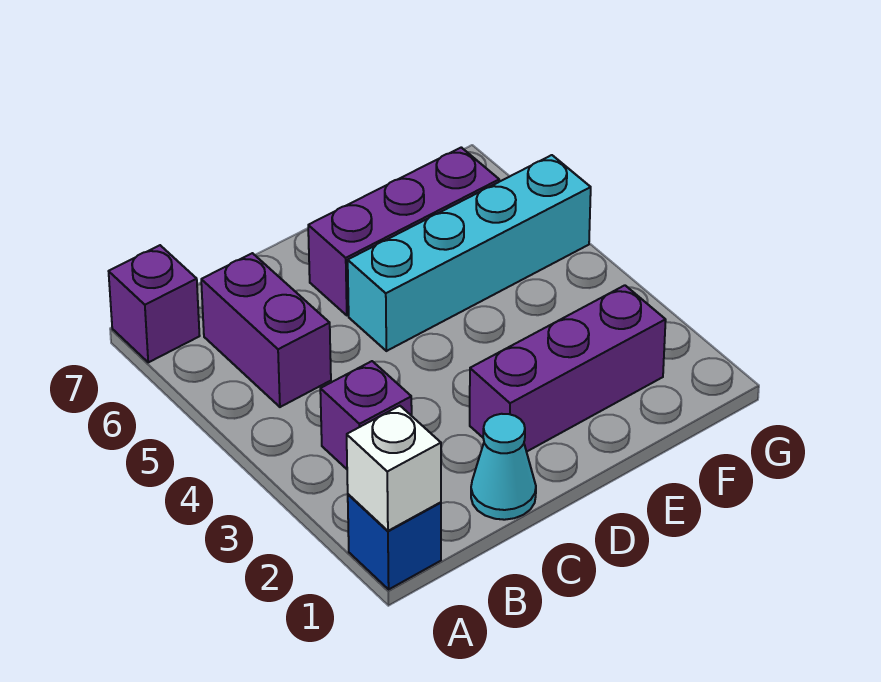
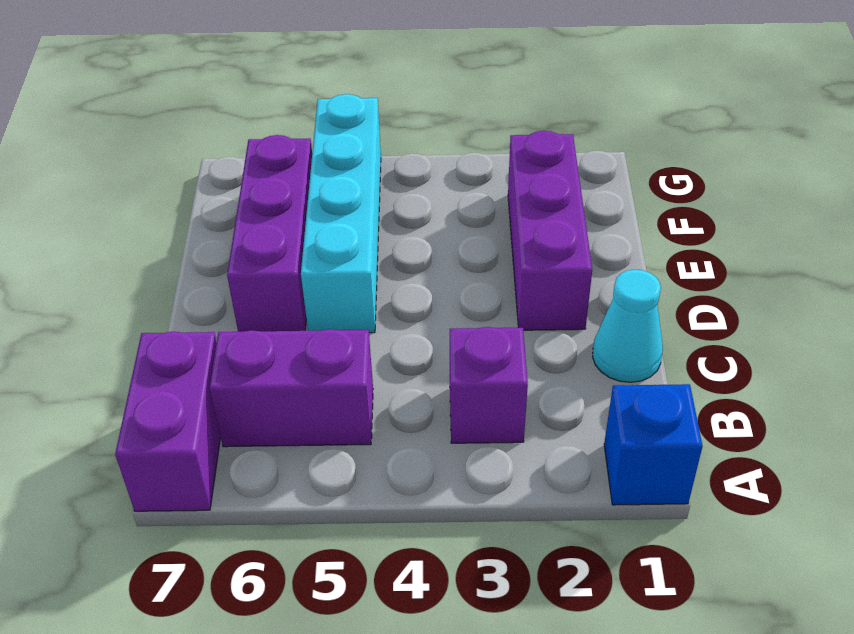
white 1x1 brick [347,406,441,531] -> none
purple 1x1 brick [109,245,200,362] -> purple 1x2 brick [115,332,221,511]

